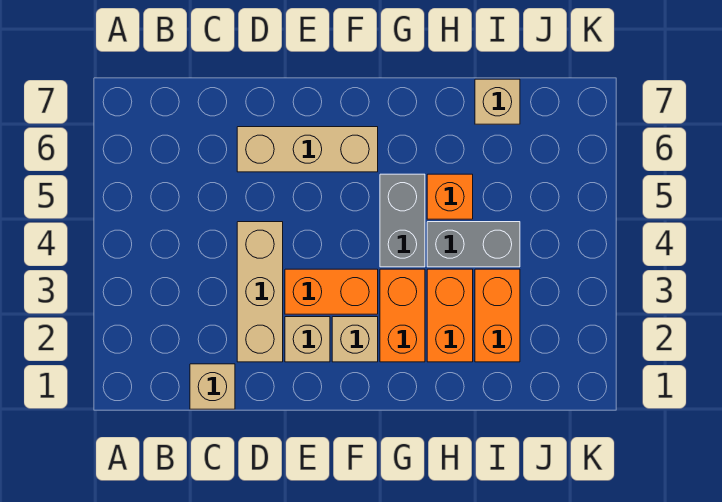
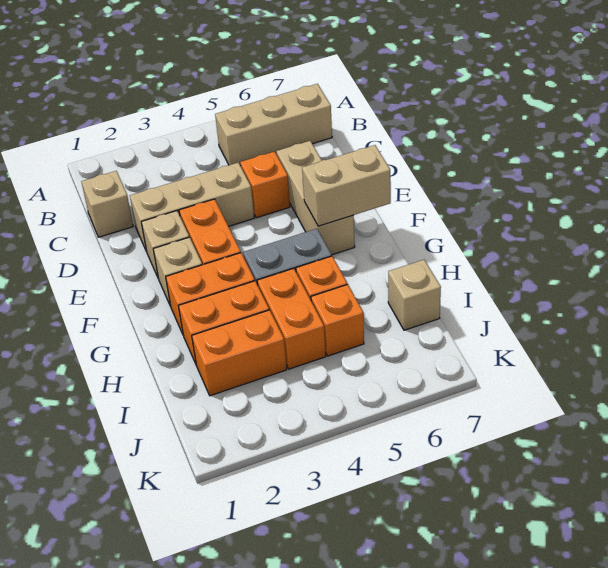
none -> tan 1x3 brick [215,84,332,166]
none -> orange 1x1 brick [240,152,290,218]
none -> tan 1x2 brick [302,145,391,226]
grey 1x2 brick [427,222,520,267] -> orange 1x2 brick [257,268,326,369]
none -> orange 1x1 brick [311,284,364,356]

